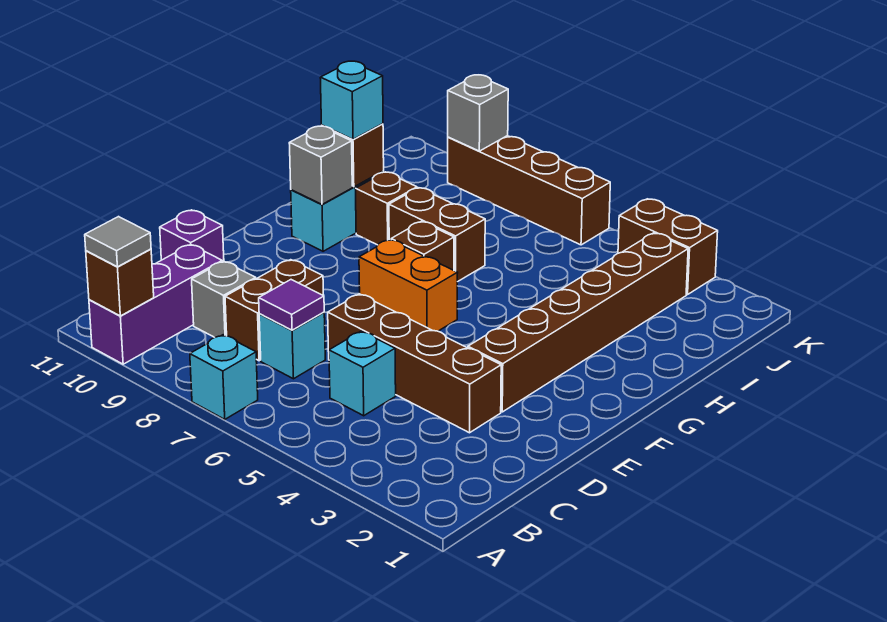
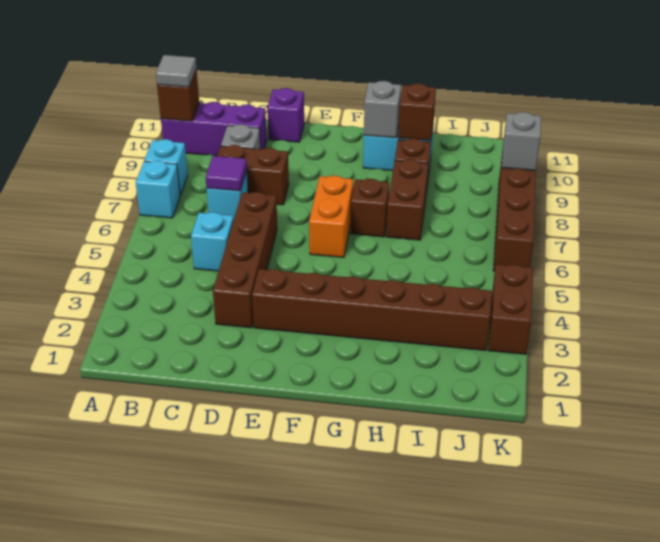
cyan 1x1 brick [320,61,383,139] -> cyan 1x1 brick moved to [144,139,188,196]

